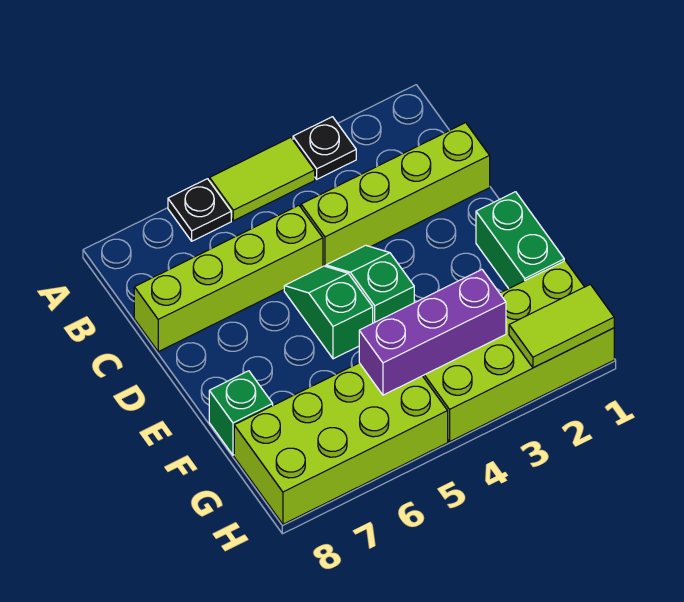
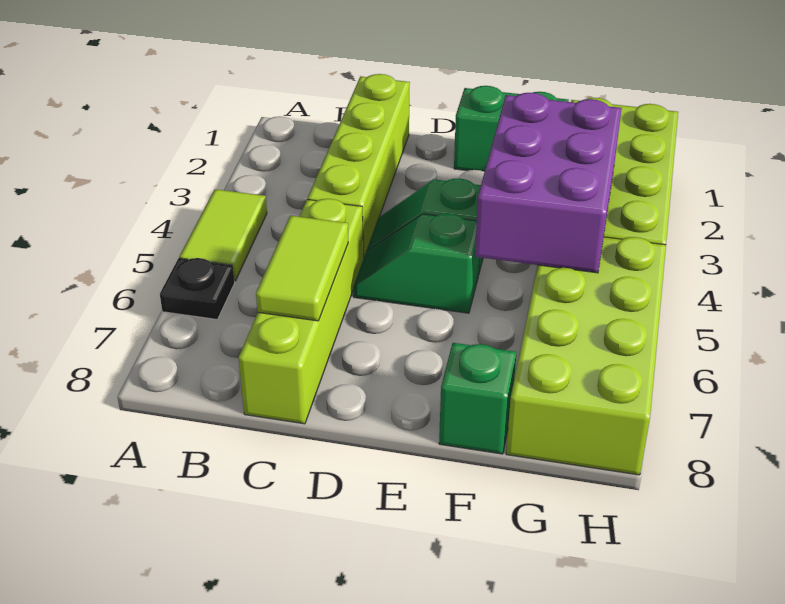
black 1x1 plate [293,117,356,179] -> none
purple 1x3 brick [359,270,506,395] -> purple 2x3 brick [475,93,622,273]
lime 1x2 tile [509,284,614,368] -> lime 1x2 tile moved to [256,216,348,321]

